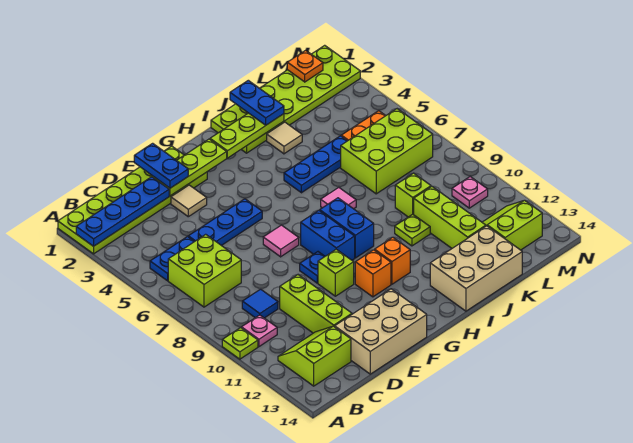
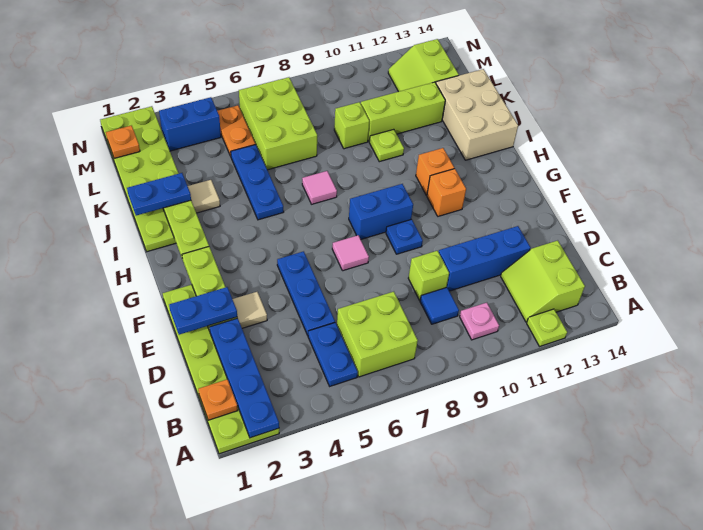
lime 1x1 plate [222,328,258,359] -> lime 1x1 plate moved to [527,309,567,346]
none -> orange 1x1 plate [198,379,238,420]
lime 1x3 brick [280,275,352,333] -> blue 1x3 brick [439,226,531,291]
tan 2x3 brick [335,289,427,374] -> none
lime 1x1 brick [318,249,354,296] -> lime 1x1 brick moved to [408,251,449,300]
blue 1x2 brick [319,198,374,258] -> blue 1x2 brick moved to [159,97,221,151]
pink 1x1 plate [452,177,488,208] -> none

